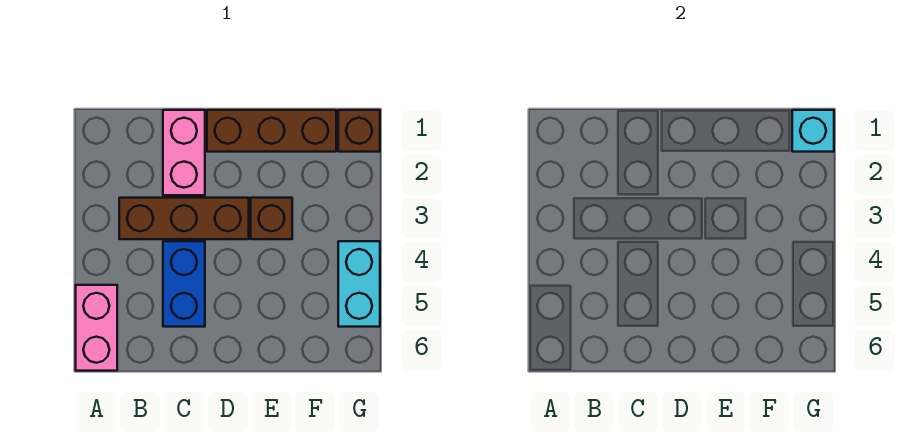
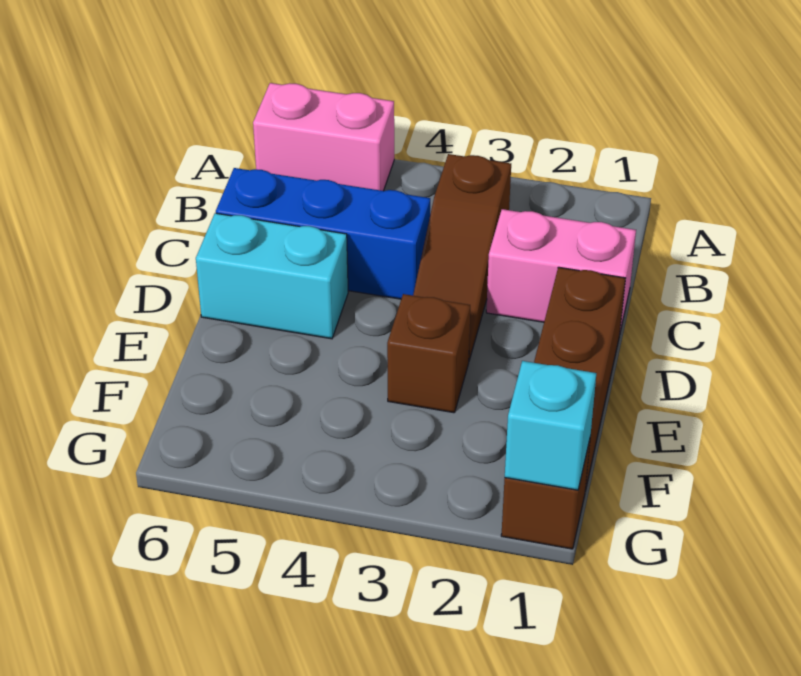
brown 1x3 brick [119,198,249,239] -> brown 1x3 slope [413,154,511,360]
blue 1x2 brick [163,241,205,327] -> blue 1x3 brick [216,168,430,299]
cyan 1x2 brick [338,241,380,327] -> cyan 1x2 brick moved to [196,213,348,339]

